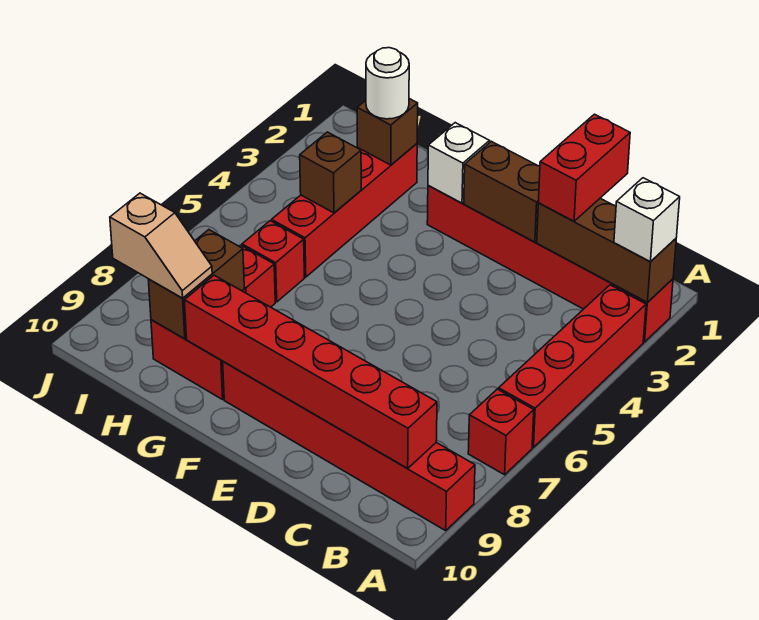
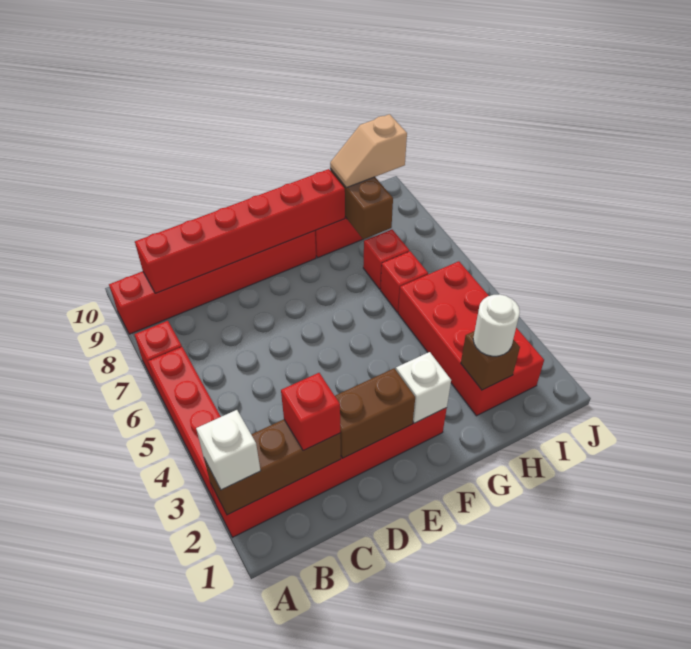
red 1x2 brick [538,114,630,221] -> red 1x1 brick [281,373,340,451]
red 1x4 brick [272,144,417,277] -> red 2x4 brick [398,261,544,416]
brown 1x1 brick [300,132,361,213] -> none

